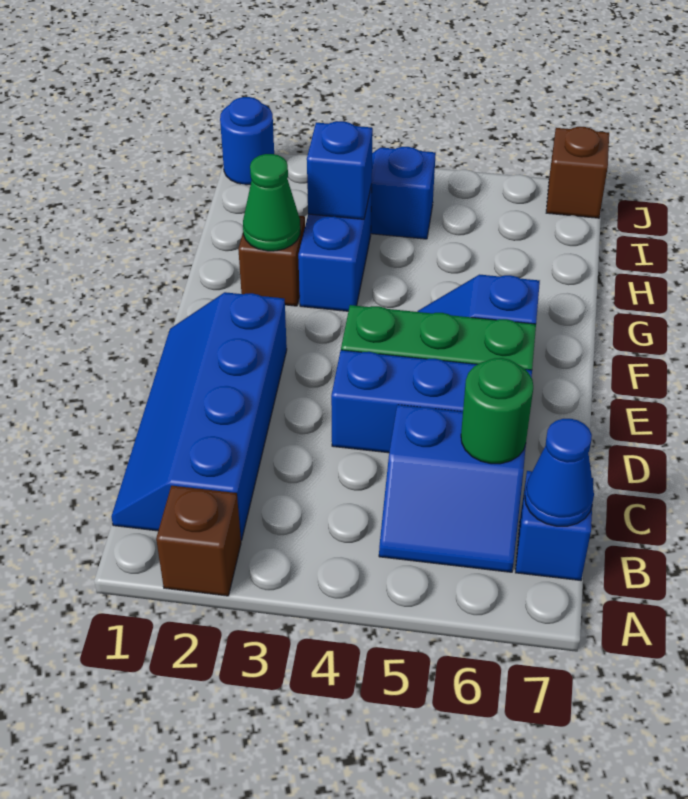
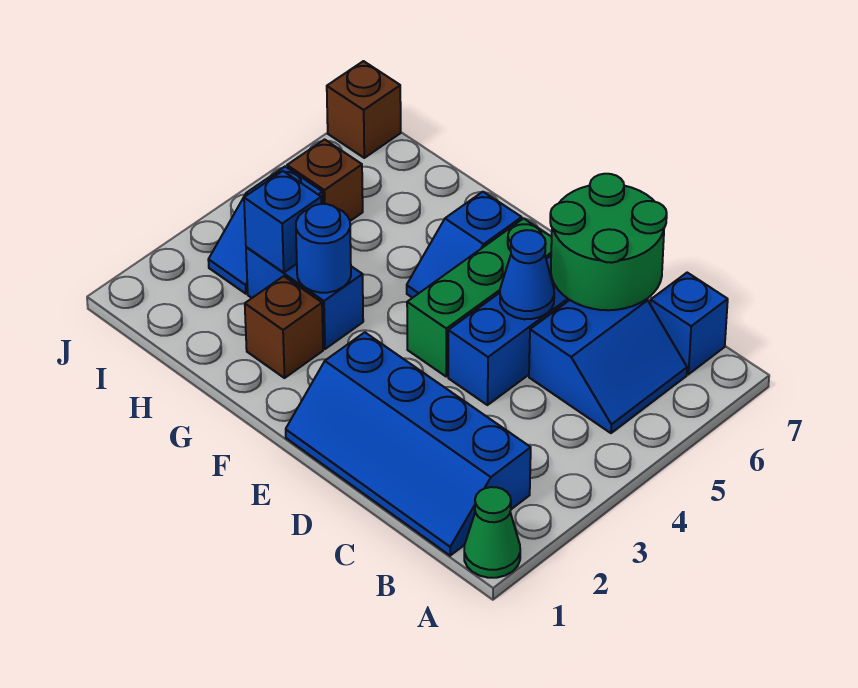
brown 1x1 brick [156,486,241,596] -> brown 1x1 brick moved to [287,139,363,221]
blue 1x1 cone [525,419,594,526] -> blue 1x1 cone moved to [500,230,554,319]
green 1x1 round brick [461,358,533,464] -> green 2x2 round brick [550,174,667,310]
green 1x1 cone [243,154,300,251] -> green 1x1 cone moved to [464,487,520,578]
blue 1x1 round brick [220,97,274,185] -> blue 1x1 round brick moved to [296,204,351,293]

